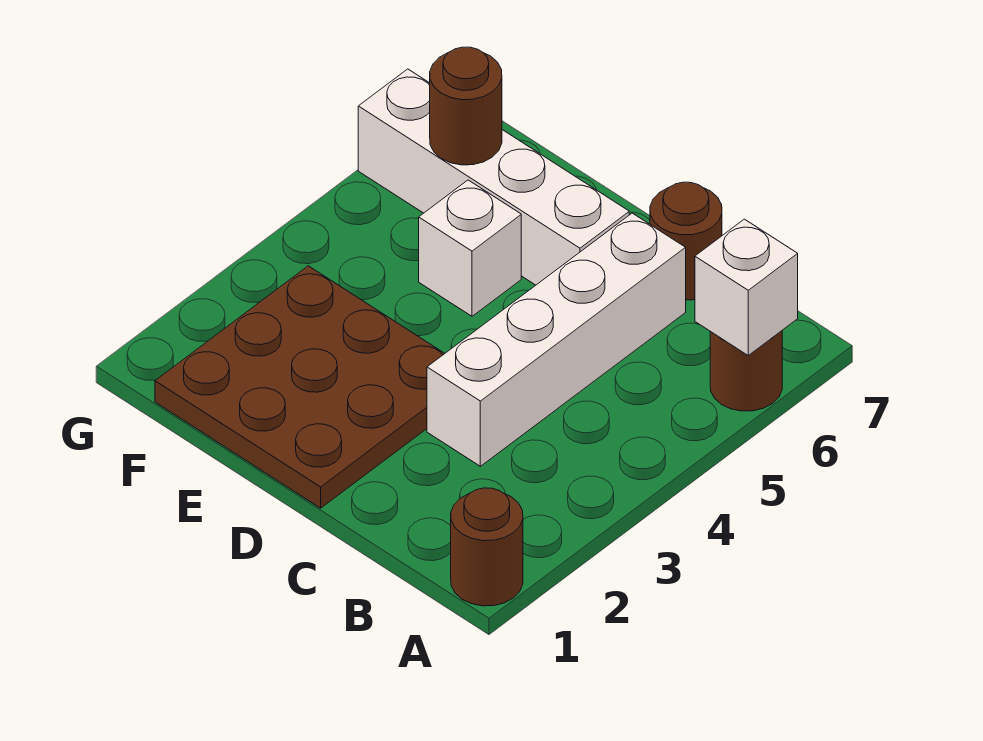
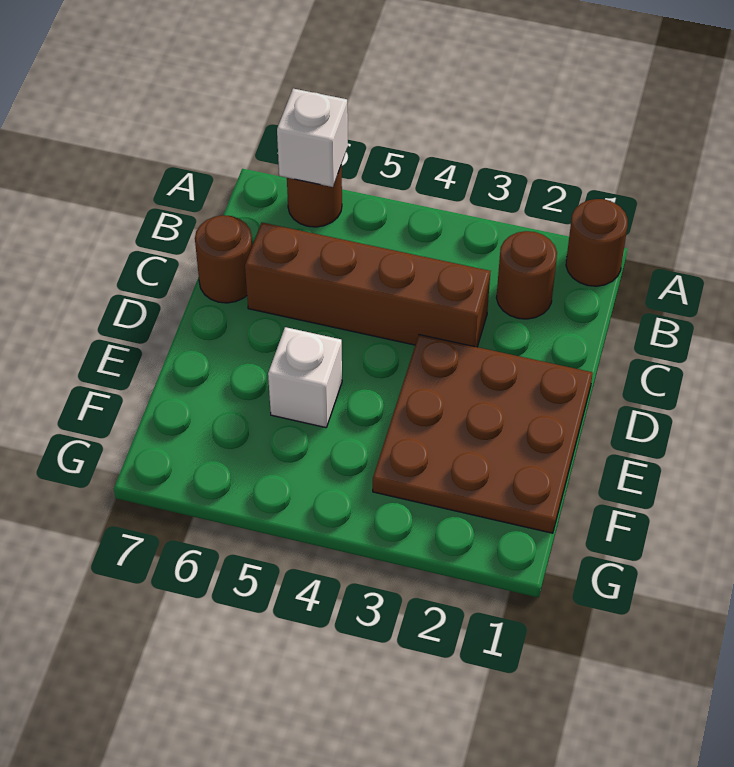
white 1x4 brick [427,213,686,466] -> brown 1x4 brick [245,223,490,347]
white 1x4 brick [358,69,629,285] -> none
brown 1x1 round brick [430,47,502,165] -> brown 1x1 round brick moved to [496,231,557,319]

